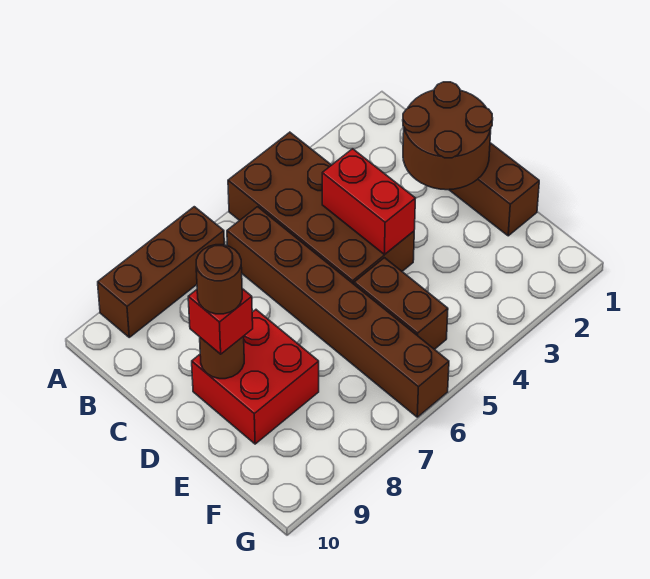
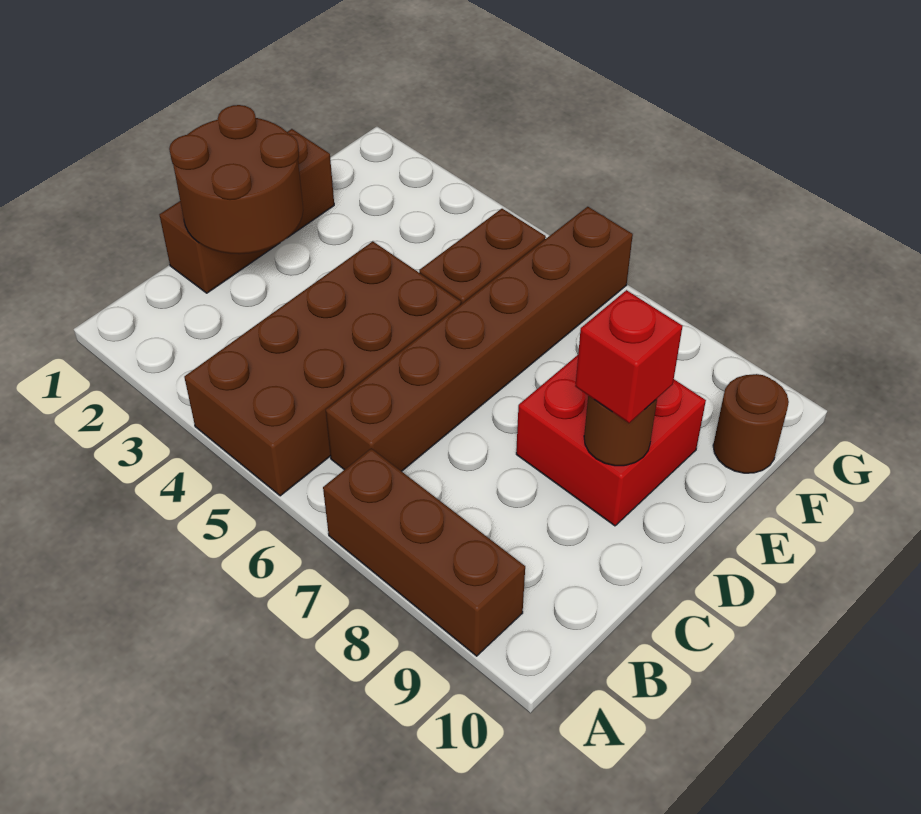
red 1x2 brick [322,149,416,255] -> none
brown 1x1 round brick [196,245,242,314] -> brown 1x1 round brick moved to [713,374,789,473]

